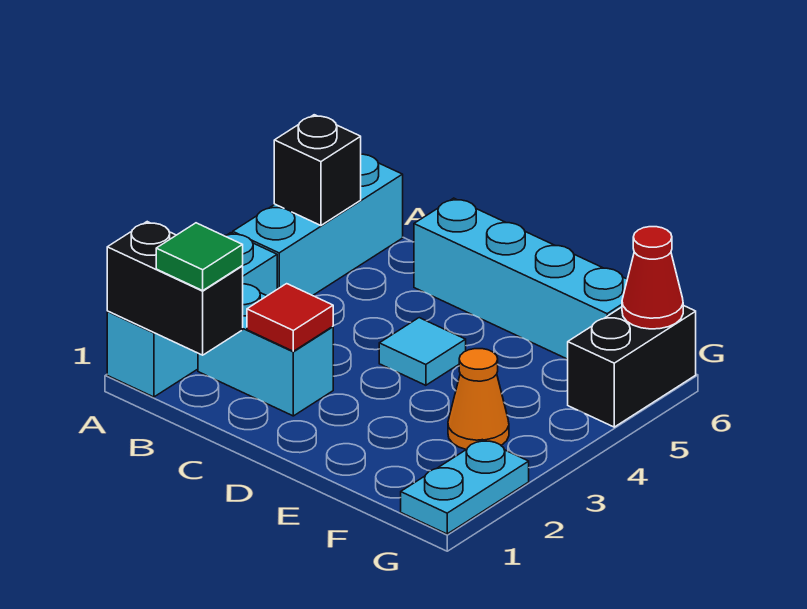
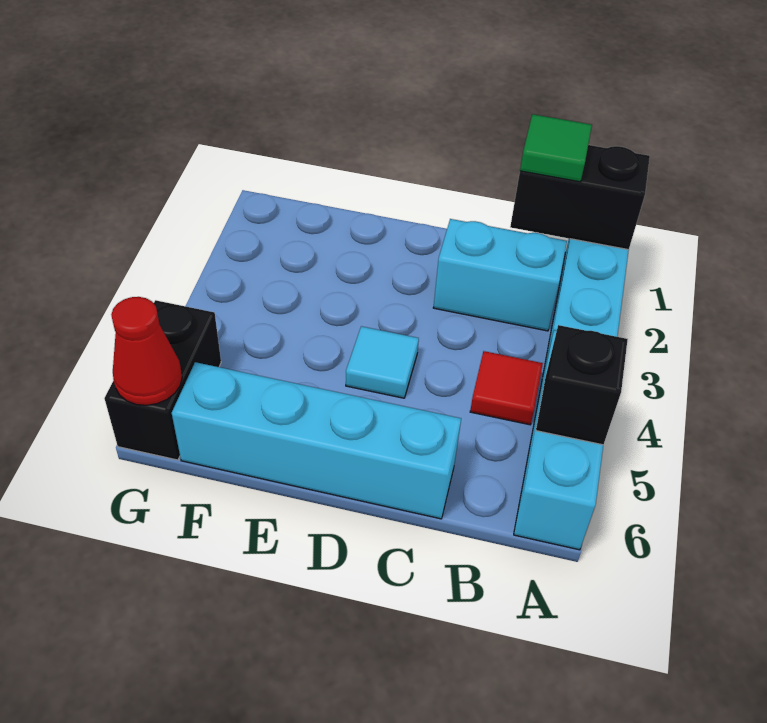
red 1x1 tile [247,284,333,351] -> red 1x1 tile moved to [470,351,543,425]
orange 1x1 cone [448,349,509,449] -> none
cyan 1x2 plate [401,440,529,534] -> none

